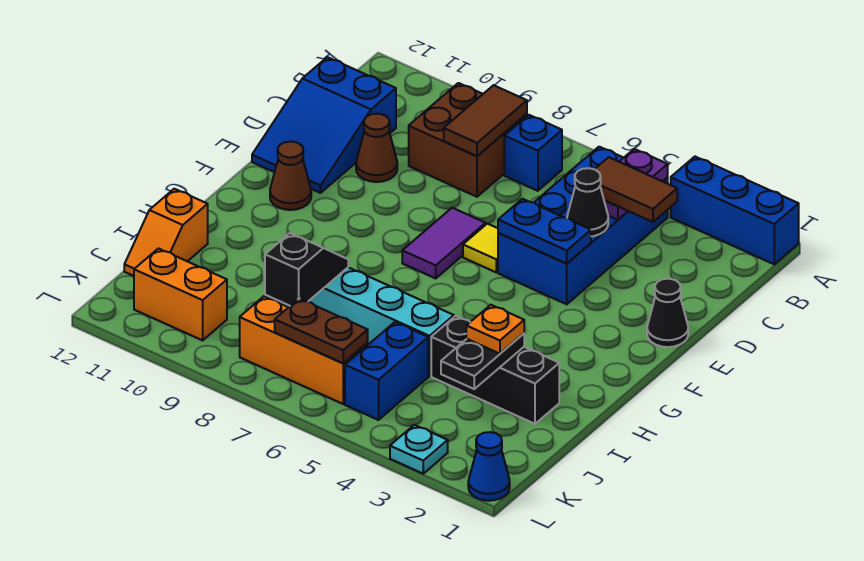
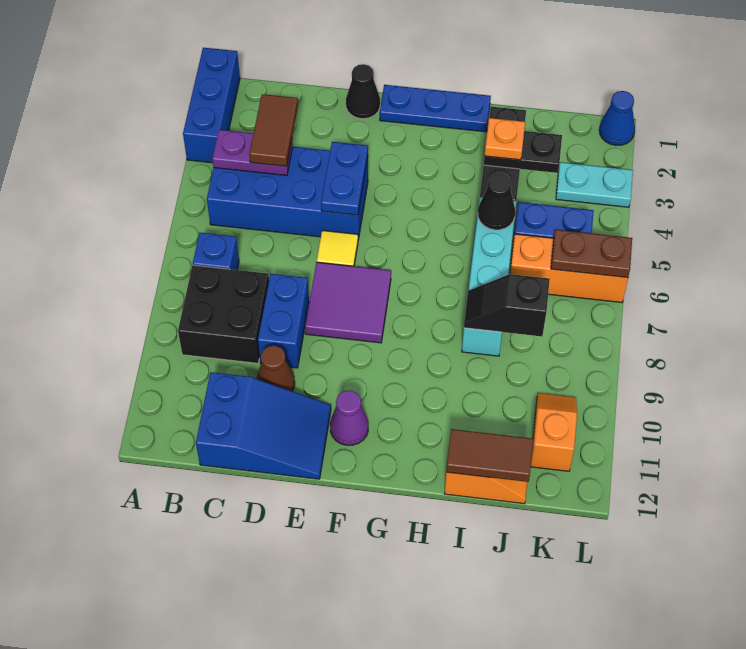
brown 2x2 brick [409,83,527,197] -> black 2x2 brick [178,265,269,363]
brown 1x2 tile [444,85,527,156] -> brown 1x2 tile moved to [446,429,533,482]
black 1x1 cone [567,168,608,236] -> black 1x1 cone moved to [478,173,515,230]
none -> blue 1x2 brick [258,274,309,368]
purple 1x2 tile [402,208,486,278] -> purple 2x2 tile [305,262,391,343]
none -> blue 1x3 plate [380,85,491,132]
brown 1x1 cone [270,141,311,210] -> purple 1x1 cone [330,390,368,445]
orange 1x3 brick [240,296,368,404] -> orange 1x3 brick turned to [510,234,628,302]
brown 1x2 plate [275,299,368,363] -> brown 1x2 plate turned to [551,230,632,278]
orange 1x2 brick [134,249,227,340] -> orange 1x2 slope [531,393,577,471]
cyan 1x1 plate [390,425,448,474] -> cyan 1x2 plate [556,162,633,207]

